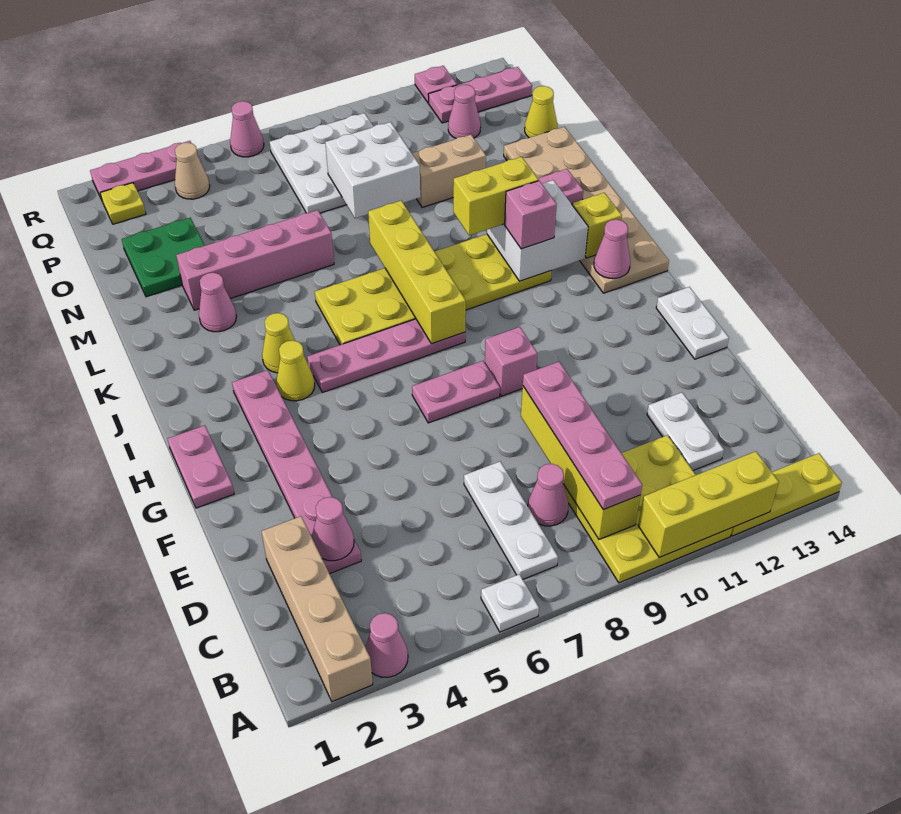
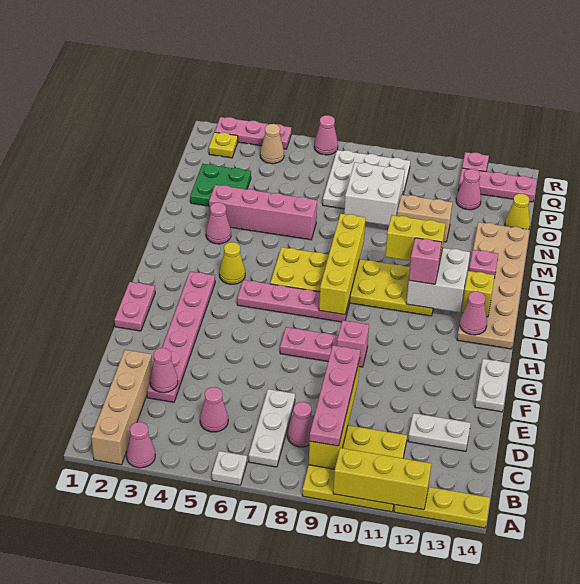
none -> pink 1x1 cone [200,387,228,432]
white 1x2 plate [647,393,724,470] -> white 1x2 plate turned to [408,413,471,452]
yellow 1x1 cone [276,340,315,401] -> none

